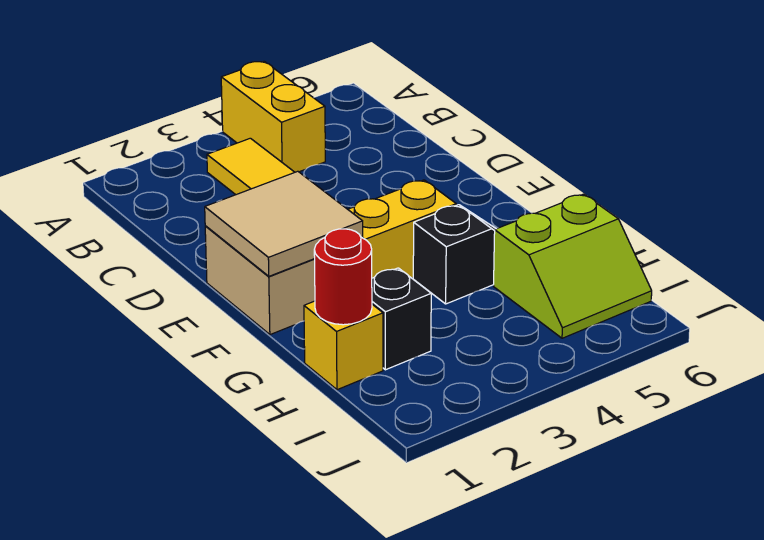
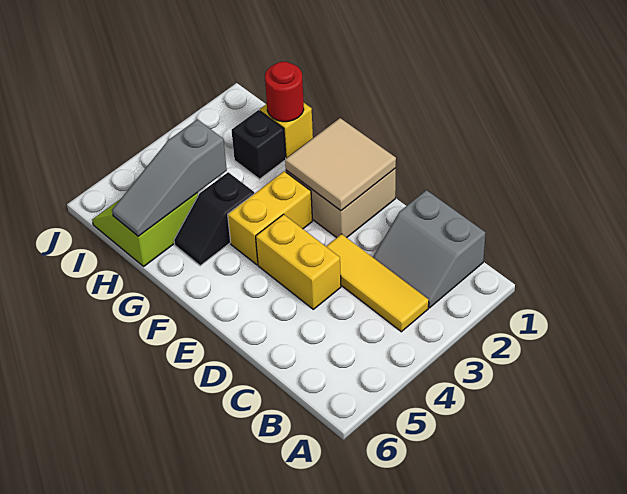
yellow 1x2 brick [221,61,325,172] -> yellow 1x2 brick moved to [256,214,341,309]
none -> grey 2x2 slope [373,190,485,308]
none -> grey 1x3 slope [112,119,227,236]

